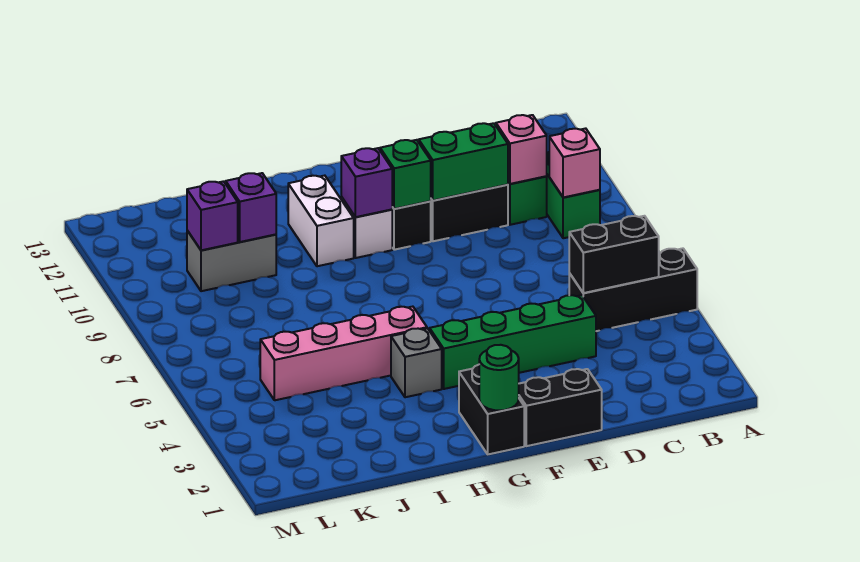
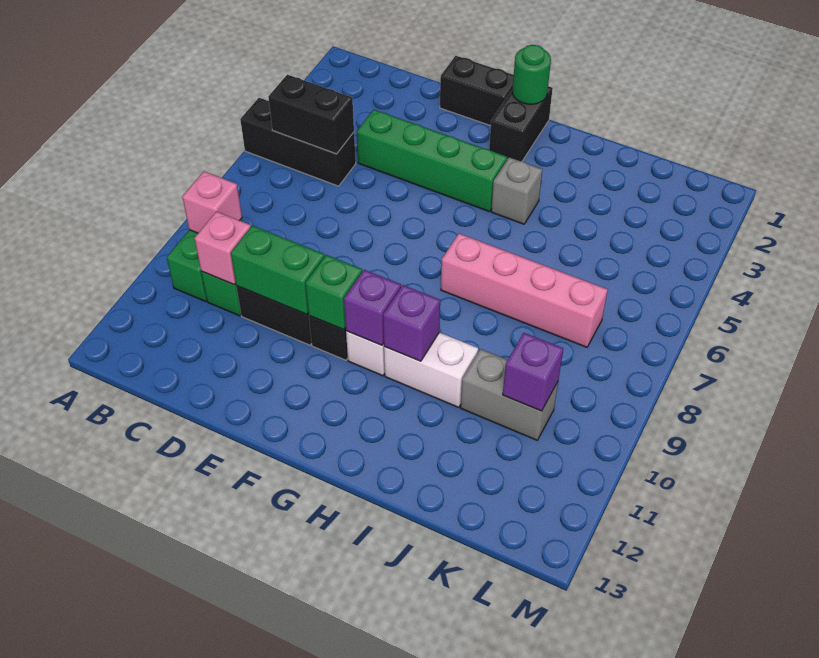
pink 1x4 brick [260,307,427,400] -> pink 1x4 brick moved to [441,234,608,347]
white 1x2 brick [288,176,354,266] -> white 1x2 brick turned to [384,332,478,407]
purple 1x1 brick [226,173,276,242] -> purple 1x1 brick moved to [383,285,440,361]

